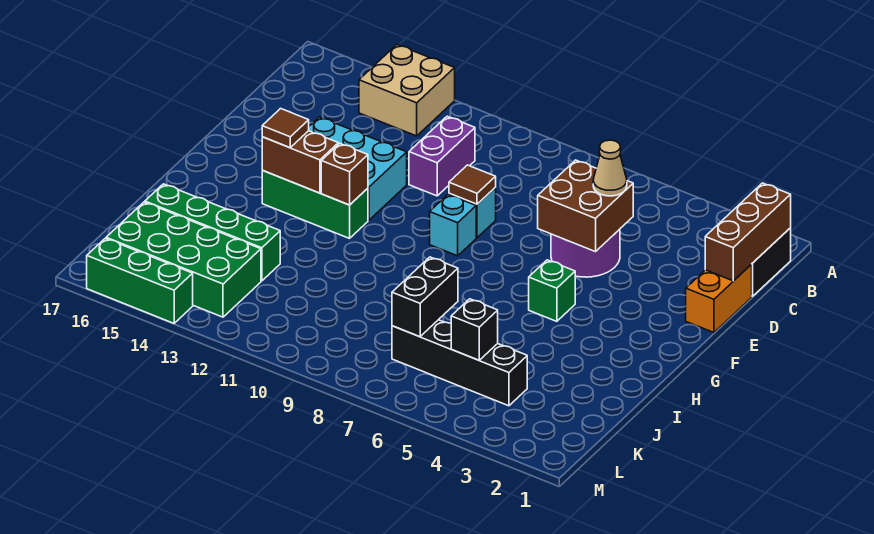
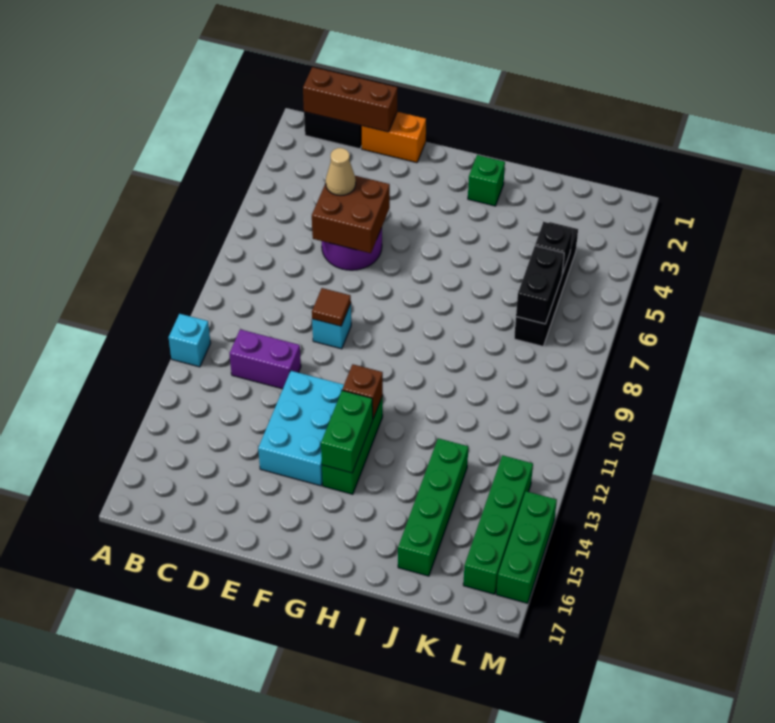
tan 2x2 brick [359,45,455,136] -> none
cyan 1x1 brick [430,194,476,256] -> cyan 1x1 brick moved to [169,314,211,367]
green 1x1 brick [529,260,575,321] -> green 1x1 brick moved to [468,155,505,206]
brown 1x2 brick [262,131,338,193] -> green 1x2 brick [321,391,373,473]
brown 1x1 tile [262,108,309,148] -> none
black 1x2 brick [392,257,458,337] -> black 1x2 brick turned to [516,246,564,324]
green 2x4 brick [106,202,261,317] -> green 1x4 brick [463,455,533,594]

